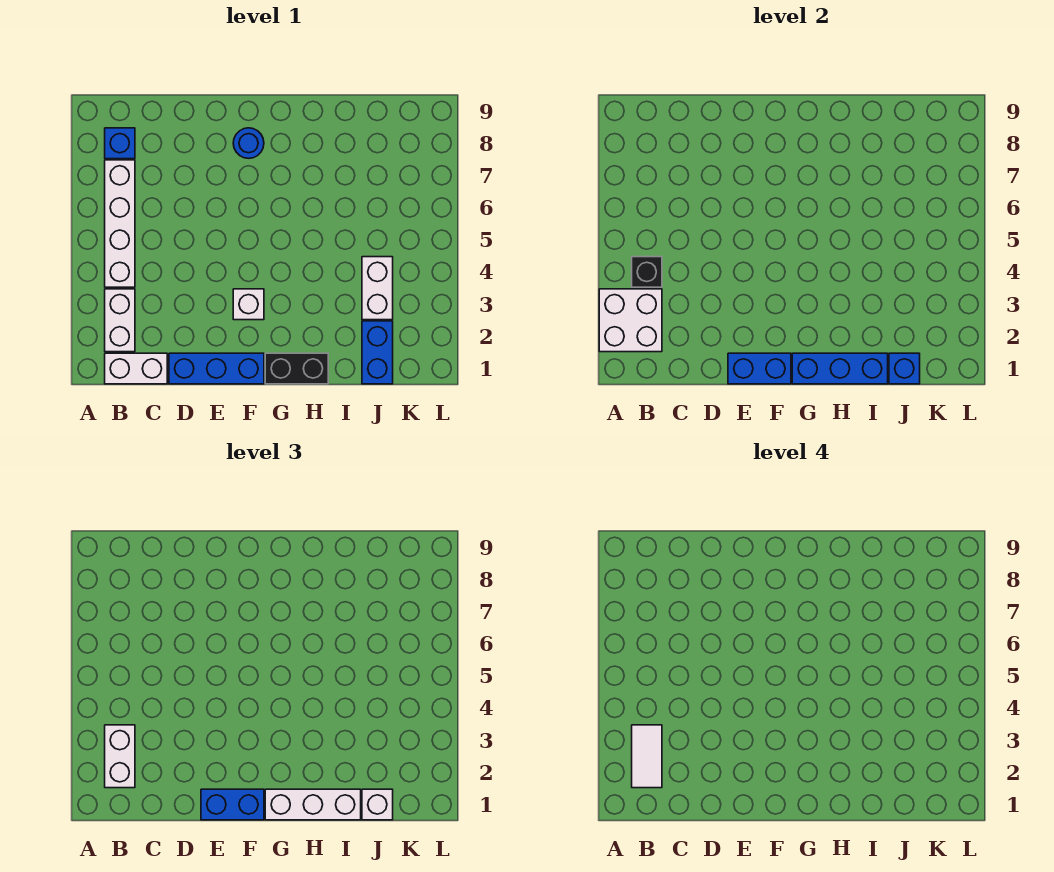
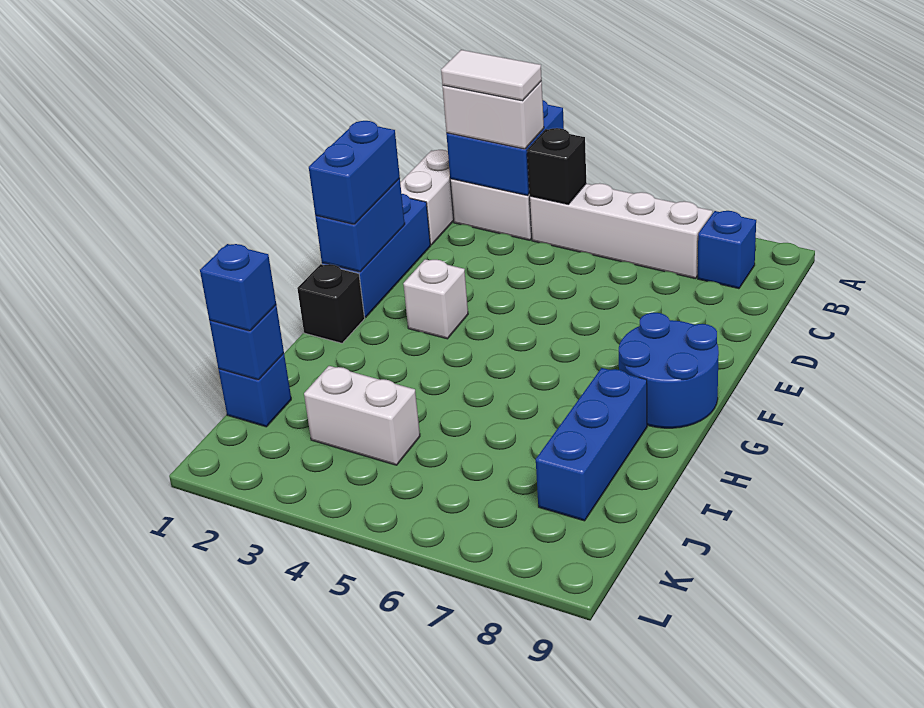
white 2x2 brick [599,289,662,352] -> blue 2x2 brick [446,100,564,196]
blue 1x1 round brick [233,128,264,158] -> blue 2x2 round brick [619,313,719,428]
black 1x2 brick [265,353,328,384] -> black 1x1 brick [297,264,365,343]
blue 1x3 brick [792,353,888,384] -> blue 1x3 brick moved to [536,368,647,521]
white 1x3 brick [265,789,361,820] -> none
blue 1x2 brick [362,321,393,384] -> blue 1x1 brick [218,353,291,427]
white 1x1 brick [362,789,393,820] -> blue 1x1 brick [200,244,276,331]

